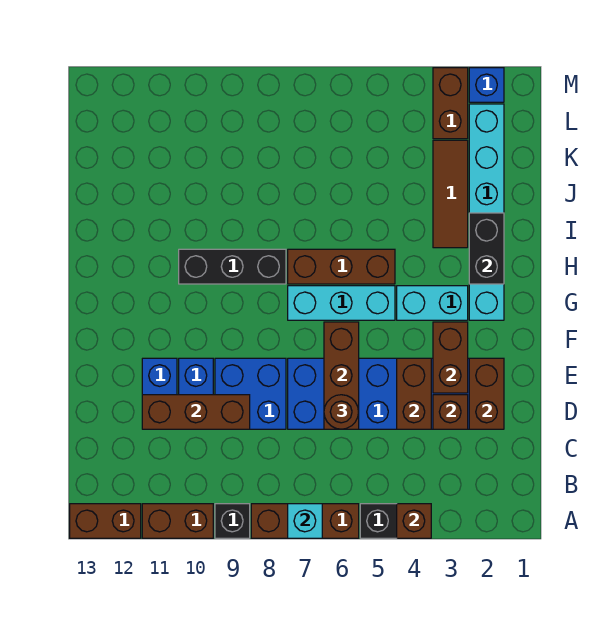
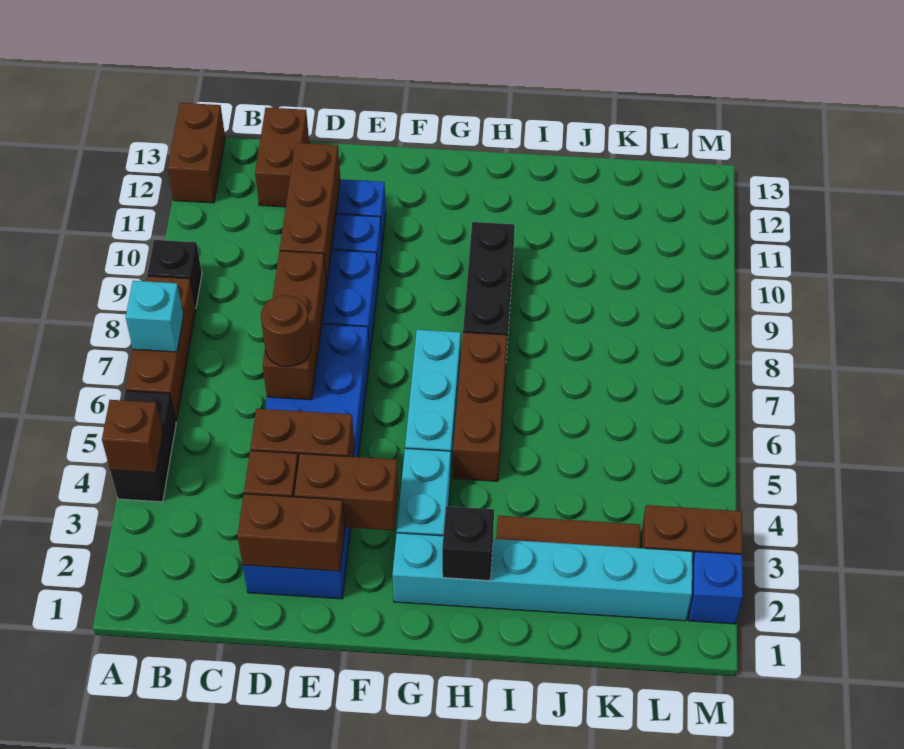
brown 1x2 brick [142,504,213,538] -> brown 1x2 brick moved to [255,107,309,207]
brown 1x3 brick [324,322,359,429] -> brown 1x3 brick turned to [263,251,327,400]
black 1x2 brick [469,213,504,284] -> black 1x1 brick [442,506,494,581]

